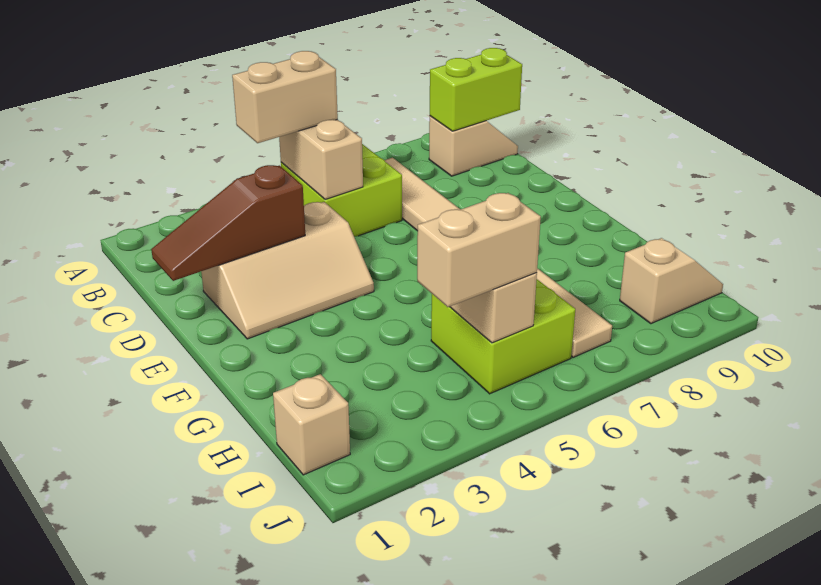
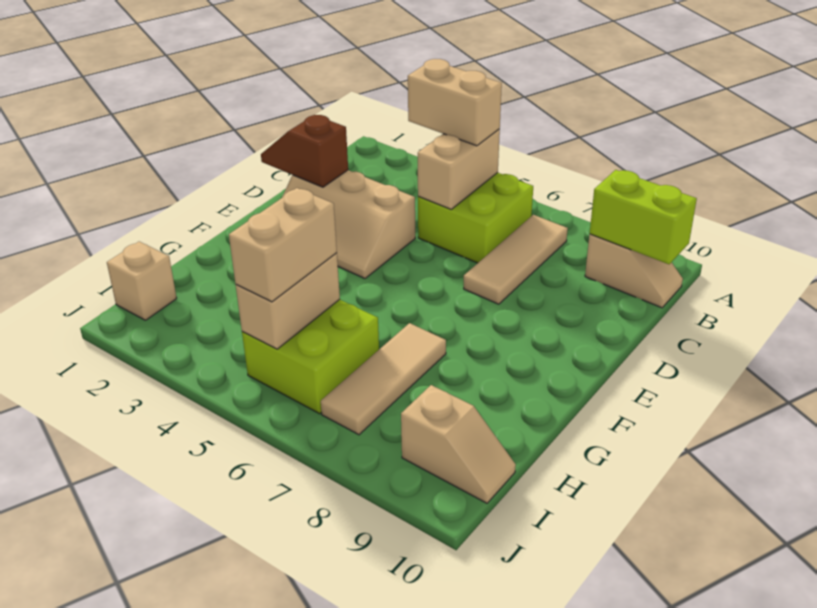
brown 1x3 slope [151,165,305,281] -> brown 1x2 slope [261,115,348,187]
tan 1x2 brick [417,193,541,307] -> tan 1x2 brick turned to [229,188,337,302]

